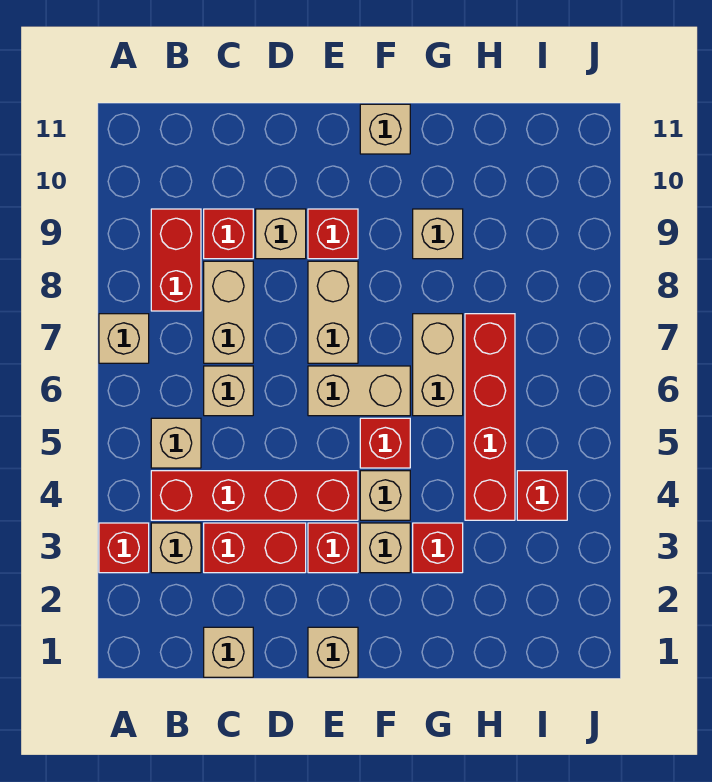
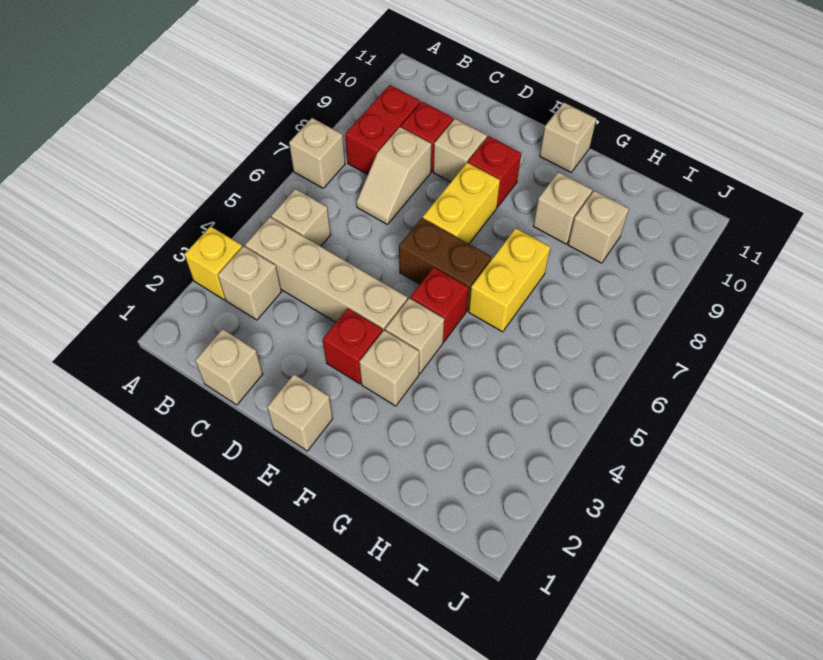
red 1x1 brick [99,523,149,573] -> yellow 1x1 brick [184,226,242,300]
red 1x4 brick [151,471,358,520] -> tan 1x4 brick [245,217,408,332]
red 1x2 brick [204,523,306,573] -> none
tan 1x1 brick [204,366,253,416] -> tan 1x1 brick moved to [568,191,629,263]
tan 1x2 brick [204,261,253,363] -> tan 1x2 slope [356,127,431,225]
tan 1x2 brick [308,366,410,416] -> brown 1x2 brick [399,218,491,311]
tan 1x2 brick [308,261,358,363] -> yellow 1x2 brick [423,163,500,244]
red 1x1 brick [413,523,463,573] -> none
tan 1x2 brick [413,314,463,416] -> yellow 1x2 brick [469,228,550,332]
red 1x4 brick [465,314,515,520] -> none
red 1x1 brick [517,471,567,520] -> none

